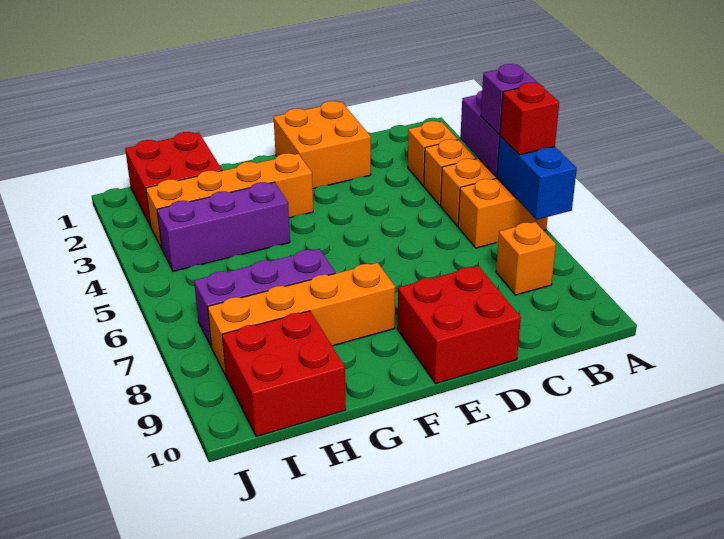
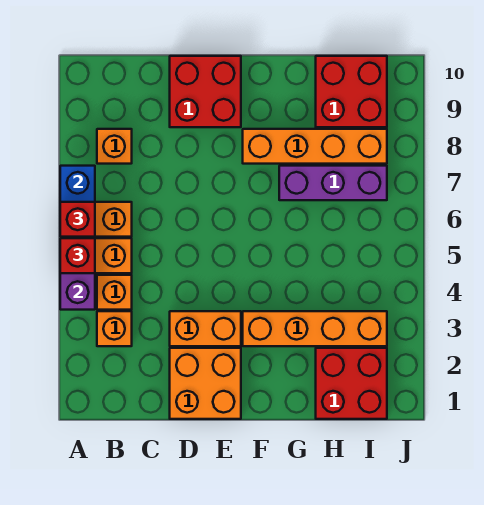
purple 1x1 brick [481,64,538,135] -> red 1x1 brick [60,238,95,273]
none -> orange 1x2 brick [170,311,241,346]
purple 1x3 brick [157,182,290,271] -> none

